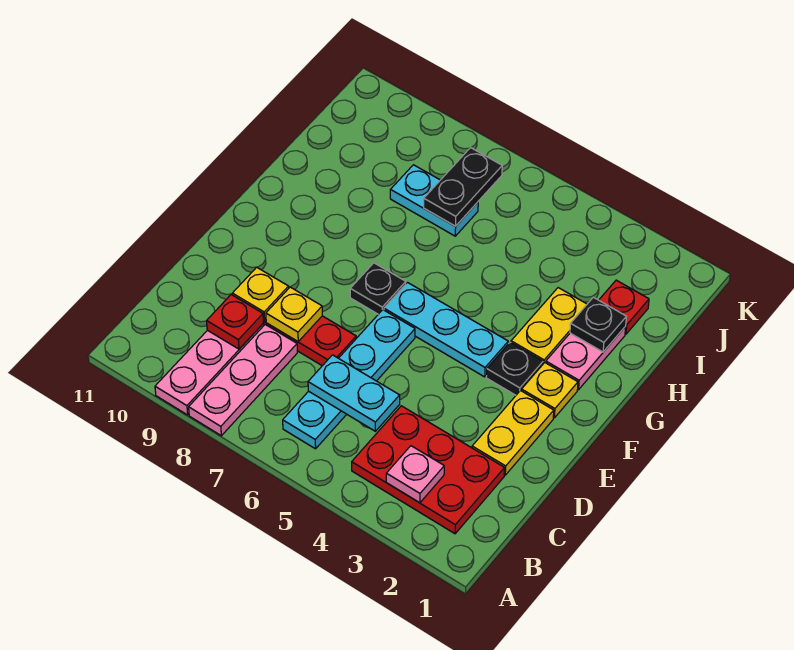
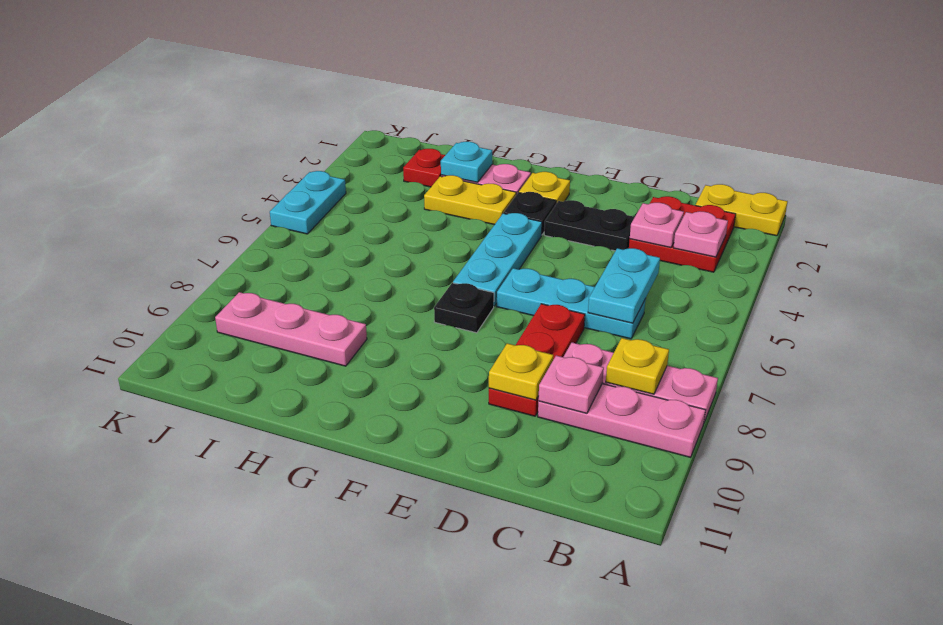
red 2x3 plate [352,406,505,534] -> red 2x2 plate [629,196,736,272]
cyan 1x4 plate [283,310,415,449] -> cyan 1x3 plate [497,268,646,339]
none -> pink 1x1 plate [630,203,684,248]
red 1x1 plate [207,295,263,349] -> pink 1x1 plate [538,356,604,413]
yellow 1x2 plate [472,391,554,475] -> yellow 1x2 plate moved to [695,184,788,236]
yellow 1x1 plate [266,287,322,341] -> yellow 1x1 plate moved to [606,338,669,394]
black 1x1 plate [570,297,626,352] -> cyan 1x1 plate [441,142,492,182]
none -> pink 1x3 plate [215,292,367,366]
cyan 1x2 plate [390,165,478,236] -> cyan 1x2 plate moved to [270,171,346,234]
black 1x2 plate [424,148,502,226] -> black 1x2 plate moved to [544,200,635,251]

